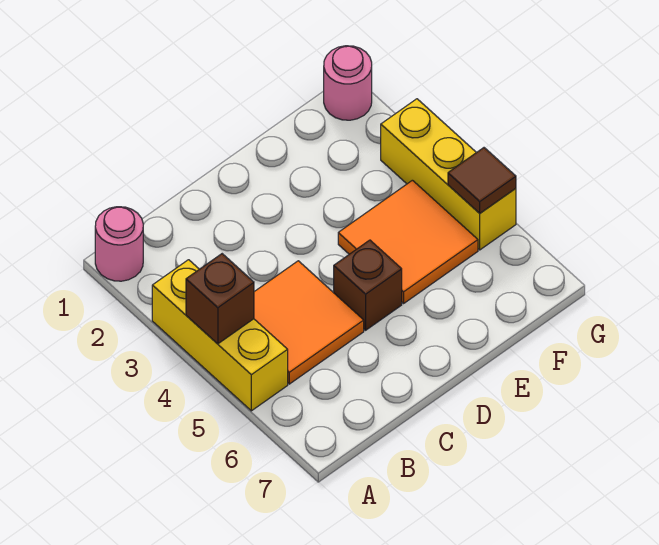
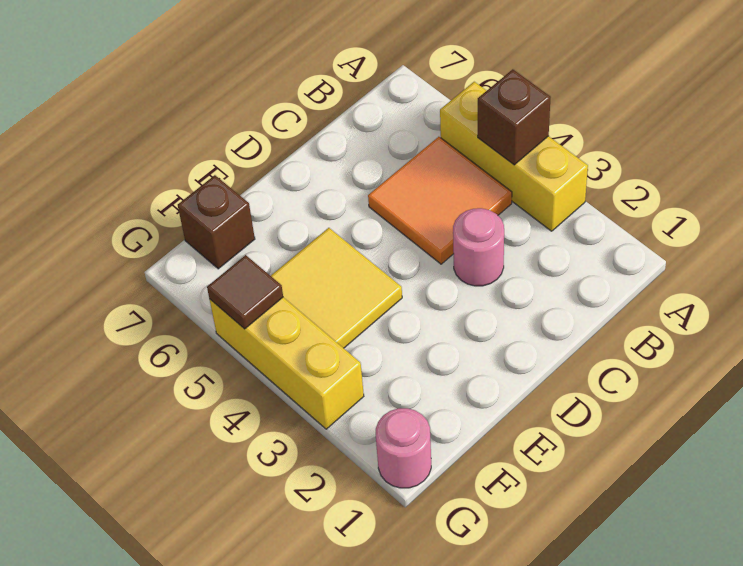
pink 1x1 round brick [95,207,143,281] -> pink 1x1 round brick moved to [453,208,504,286]
brown 1x1 brick [334,240,402,330] -> brown 1x1 brick moved to [178,175,255,269]
orange 2x2 tile [338,180,478,303] -> yellow 2x2 tile [271,228,402,348]

